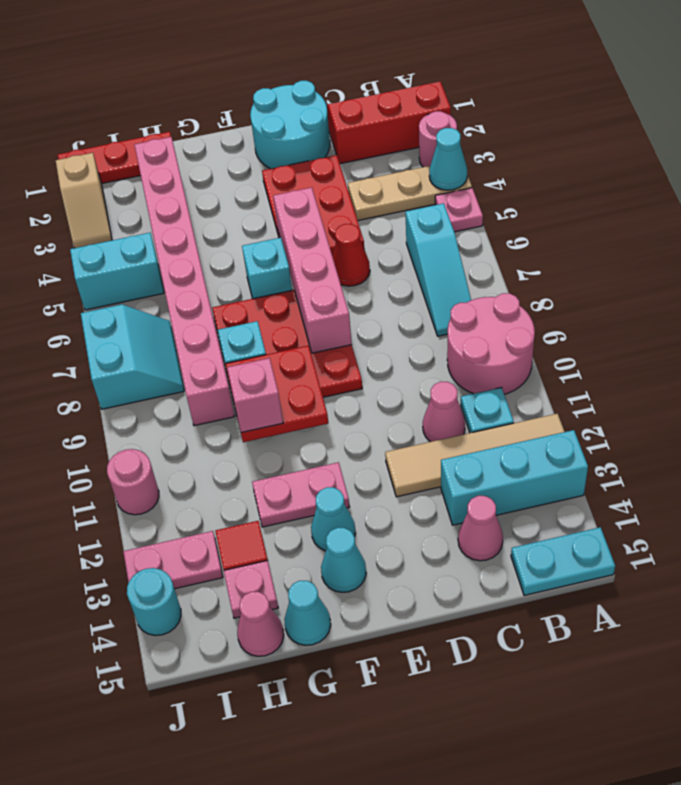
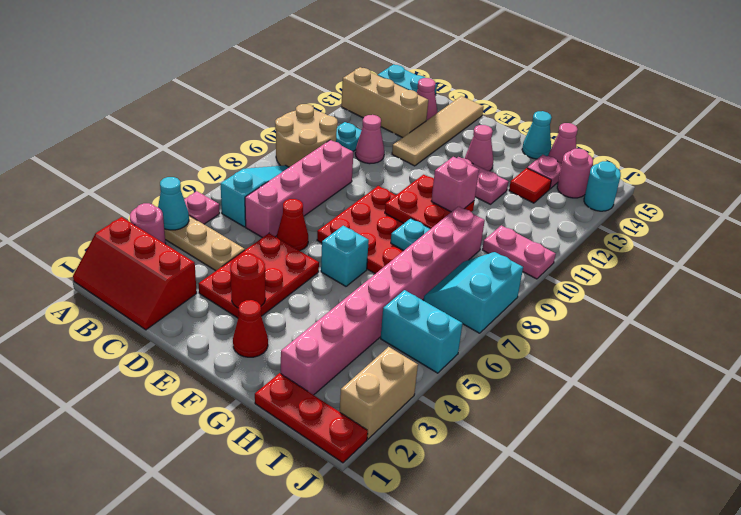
pink 2x2 round brick [447,293,535,394] -> tan 2x2 round brick [275,104,338,167]
tan 1x4 tile [385,414,565,497] -> tan 1x4 tile turned to [392,96,484,166]
cyan 1x3 brick [441,430,588,525] -> tan 1x3 brick [341,67,428,138]
cyan 2x2 round brick [250,81,330,169] -> none
none -> red 1x1 round brick [230,254,266,308]
pink 1x4 brick [273,187,352,353] -> pink 1x4 brick moved to [245,140,353,238]
none -> red 1x1 cone [233,300,268,357]
cyan 1x1 cone [311,487,356,551] -> pink 1x1 cone [465,125,493,171]
cyan 1x1 cone [321,528,366,592] -> none
pink 1x2 plate [123,531,223,589] -> pink 1x2 plate moved to [482,225,556,279]
tan 1x2 slope [56,153,112,248] -> tan 1x2 brick [340,347,418,439]
pink 1x1 round brick [107,449,159,515] -> pink 1x1 round brick moved to [557,149,593,198]

